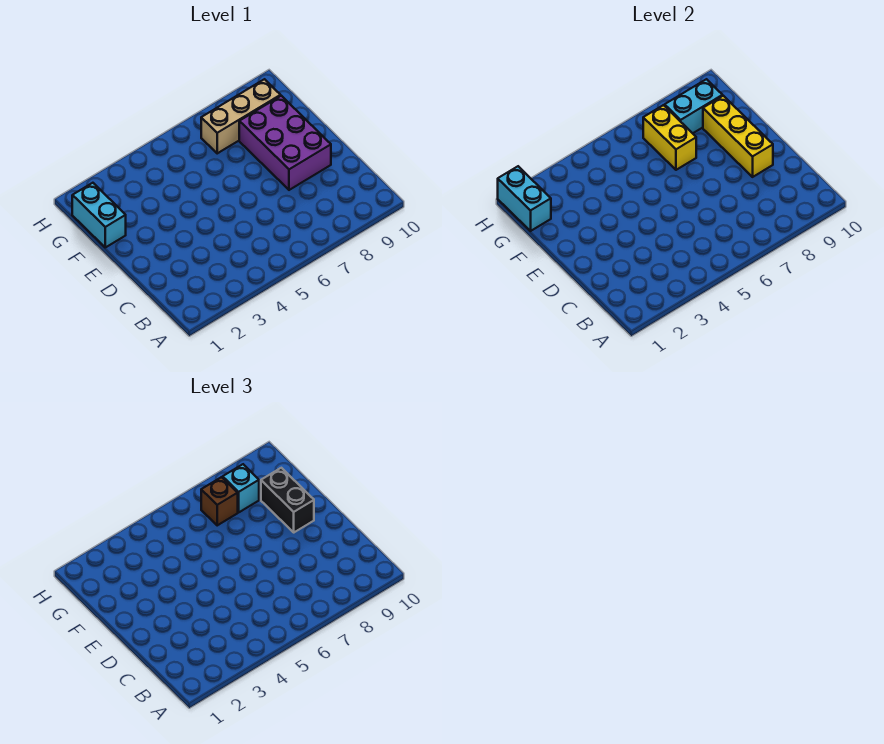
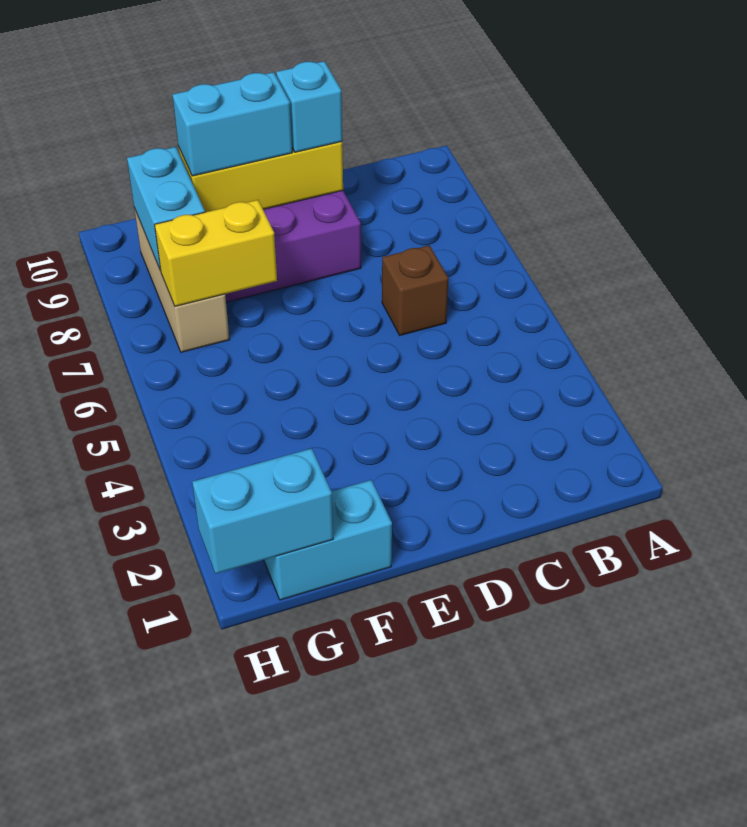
black 1x2 brick [261,468,314,532] -> cyan 1x2 brick [173,72,292,176]
brown 1x1 brick [201,477,238,525] -> brown 1x1 brick moved to [382,245,448,335]
cyan 1x1 brick [223,464,259,512] -> cyan 1x1 brick moved to [276,61,342,152]

